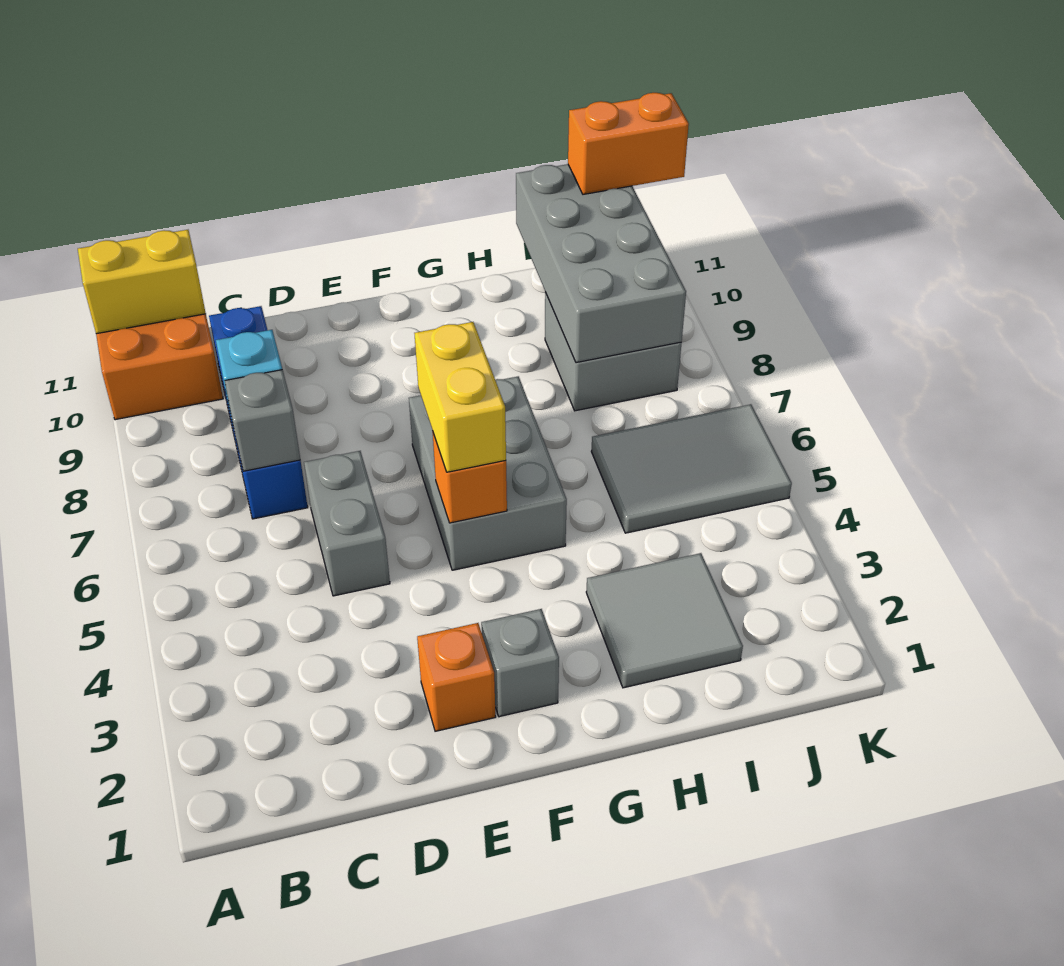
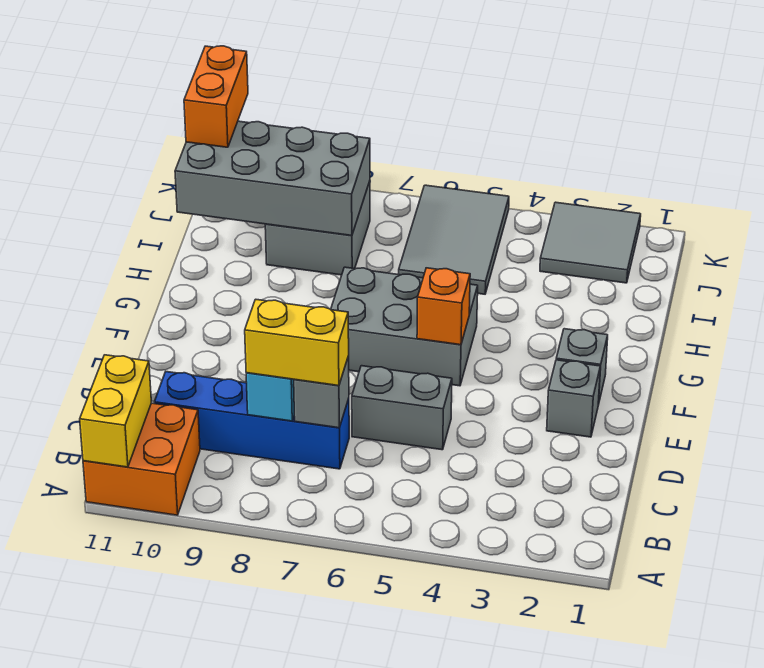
orange 1x1 brick [417,623,496,731] -> grey 1x1 brick [547,360,600,437]
yellow 1x2 brick [414,322,506,472] -> yellow 1x2 brick moved to [245,299,349,386]
grey 2x2 tile [586,553,743,688] -> grey 2x2 tile moved to [540,202,641,283]

